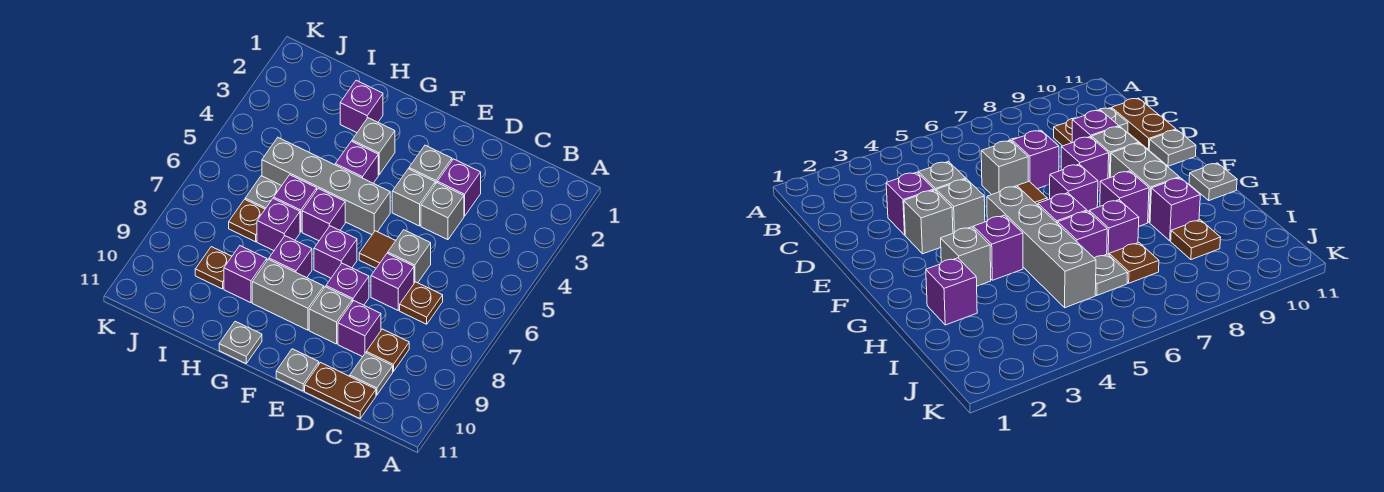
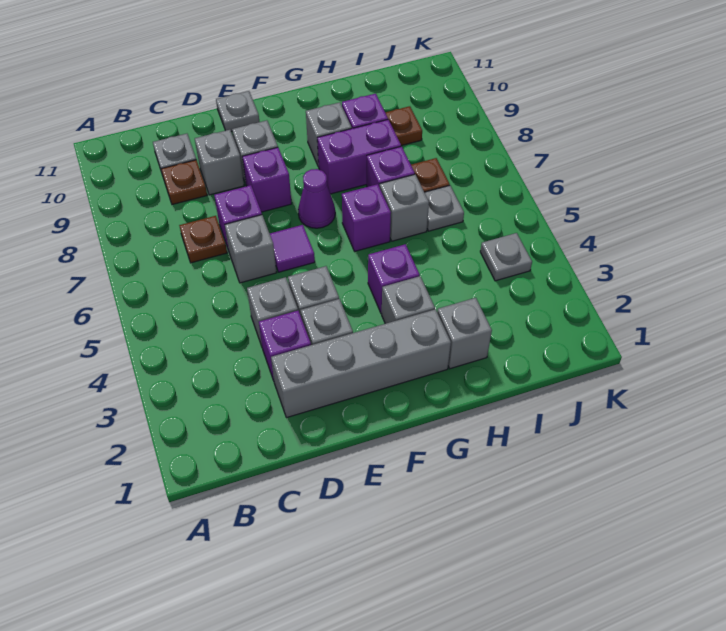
brown 1x2 plate [305,363,376,418] -> none
purple 1x1 brick [338,301,381,357] -> grey 1x1 brick [195,130,244,195]
brown 1x1 tile [359,231,395,268] -> purple 1x1 tile [270,225,315,272]
grey 1x4 brick [262,138,390,235] -> grey 1x4 brick moved to [271,309,451,418]
purple 1x1 brick [314,226,357,278] -> purple 1x1 cone [298,169,335,228]
grey 1x2 brick [252,259,324,330] -> grey 1x1 brick [306,102,352,167]
purple 1x1 brick [269,236,312,278] -> purple 1x2 brick [317,119,401,194]
grey 1x1 plate [219,321,262,363] -> grey 1x1 plate moved to [480,233,532,281]
purple 1x1 brick [340,80,383,133] -> grey 1x1 brick [437,298,492,369]
purple 1x1 brick [274,175,317,232] -> grey 1x1 brick [380,174,429,241]

